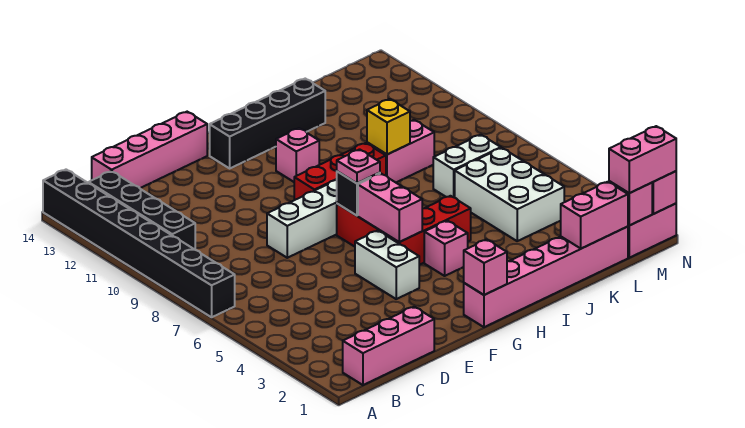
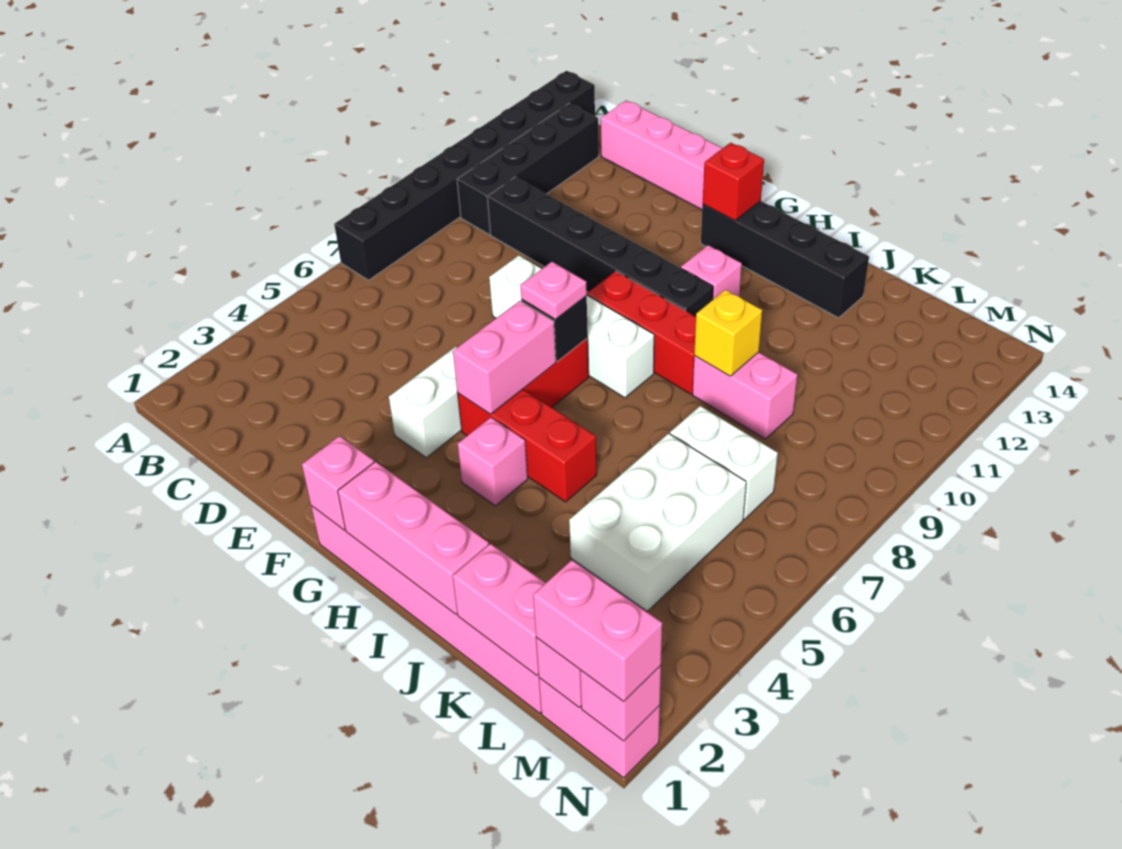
pink 1x3 brick [343,307,434,385] -> pink 1x3 brick moved to [338,462,489,614]
none -> black 1x6 brick [487,177,713,316]
none -> red 1x1 brick [703,143,764,220]

